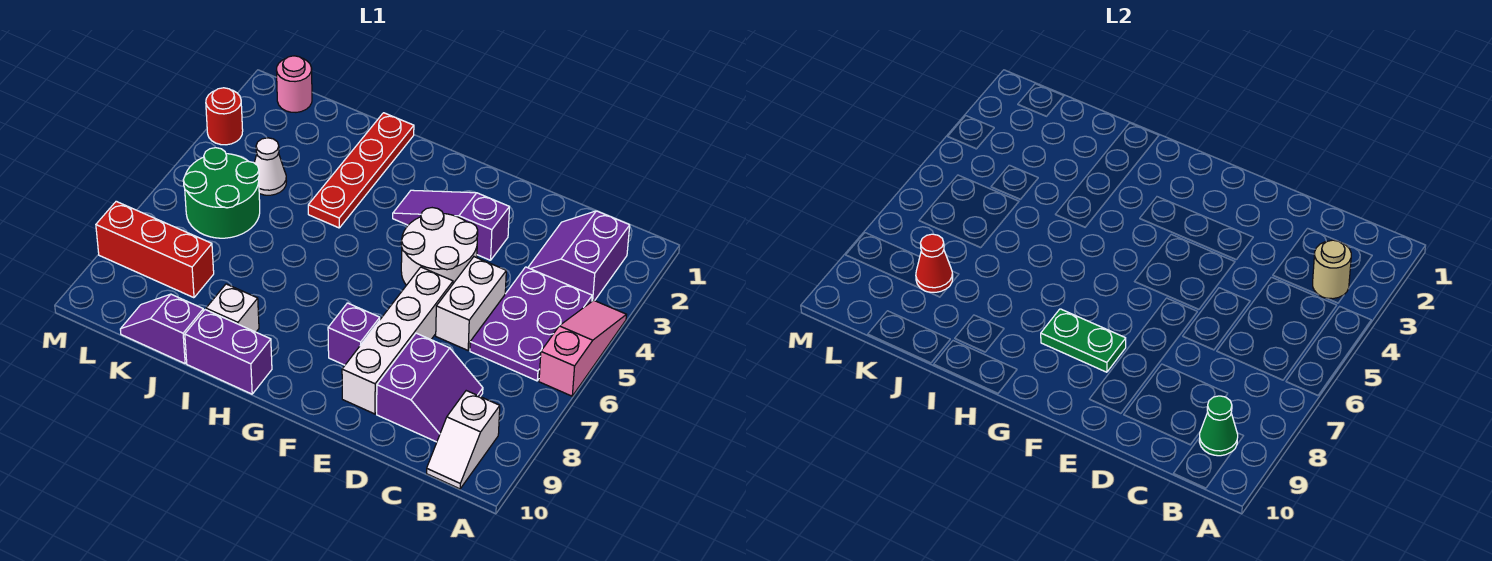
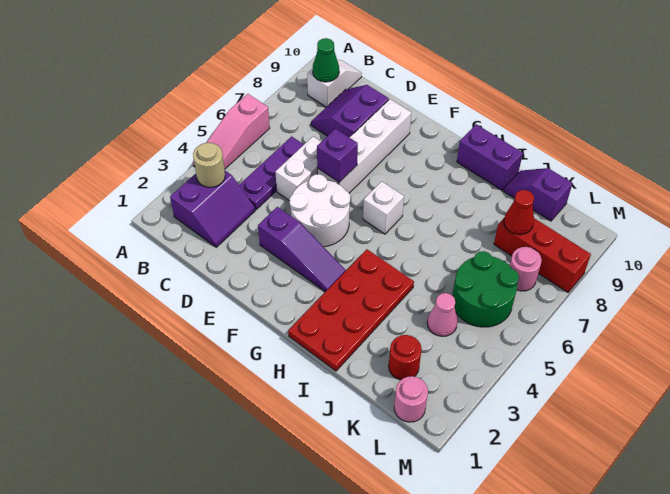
purple 2x3 plate [470,267,592,381] -> purple 1x3 plate [239,136,304,209]
purple 1x1 brick [328,303,380,365] -> purple 1x1 brick moved to [317,129,358,182]
green 1x2 plate [1041,309,1126,372] -> none
red 1x4 plate [308,113,414,228] -> red 2x4 plate [288,249,414,371]
white 1x1 brick [206,284,259,332] -> white 1x1 brick moved to [363,181,404,234]
purple 1x2 slope [120,294,203,363] -> purple 1x2 slope turned to [504,168,572,221]
white 1x1 cone [254,138,286,195] -> pink 1x1 cone [427,293,458,336]
none -> pink 1x1 round brick [510,247,542,291]
red 1x1 round brick [206,88,243,145] -> red 1x1 round brick moved to [389,335,422,380]

